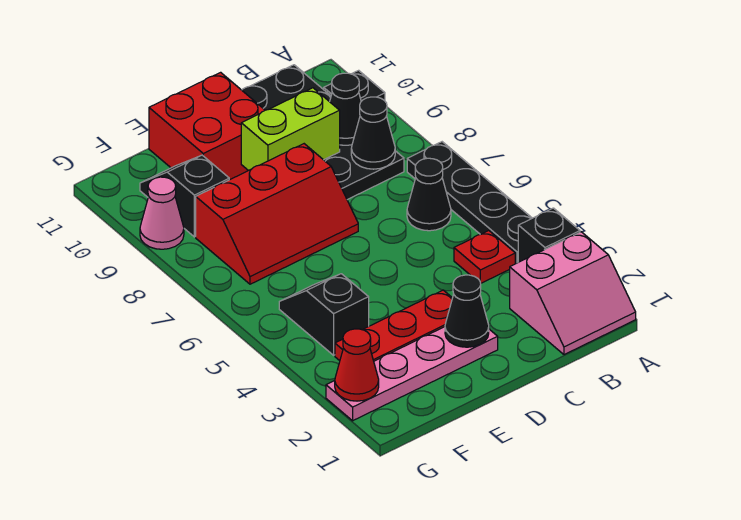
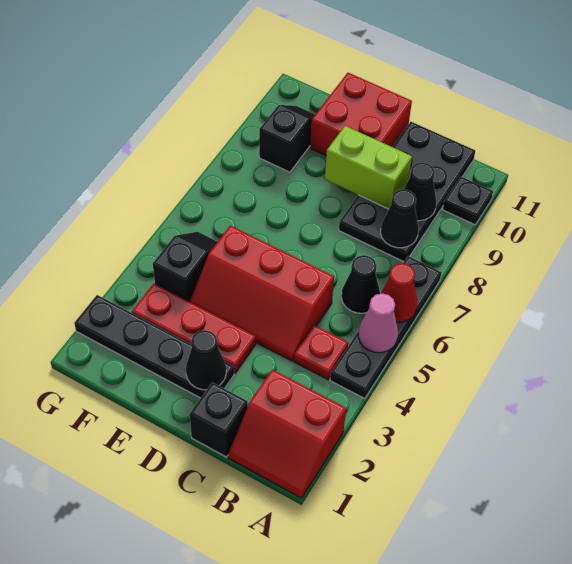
pink 2x2 slope [510,232,636,355] -> red 2x2 slope [228,370,346,498]
black 1x1 brick [518,208,580,262] -> black 1x1 brick moved to [190,382,248,457]
pink 1x4 plate [326,327,498,421] -> black 1x4 plate [74,295,234,398]
red 2x3 slope [196,144,358,284] -> red 2x3 slope moved to [190,225,334,361]
red 1x1 cone [335,329,379,401] -> red 1x1 cone moved to [381,263,417,322]
pink 1x1 cone [140,177,184,249] -> pink 1x1 cone moved to [358,293,398,353]

